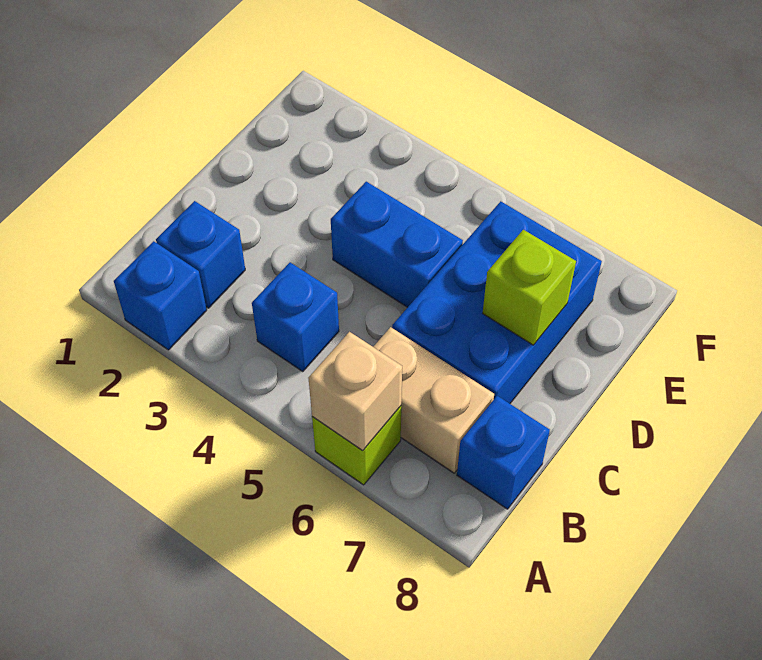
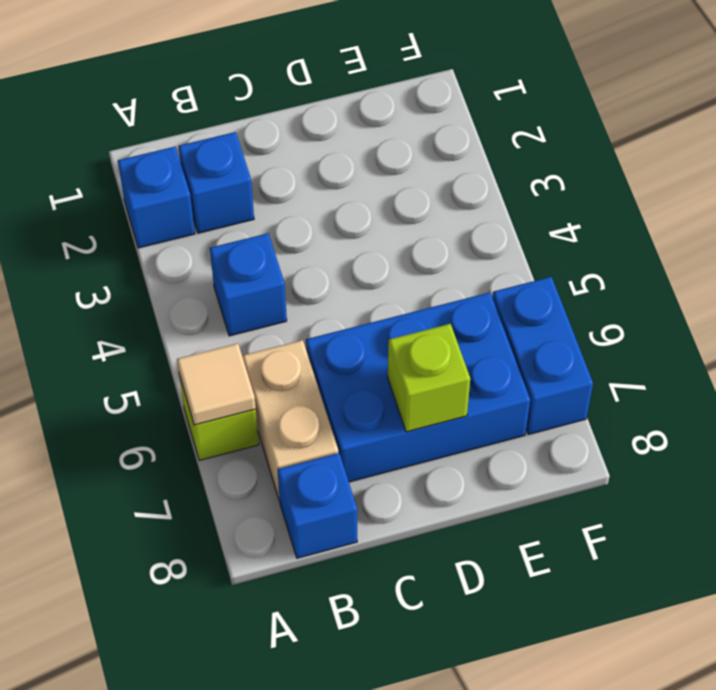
tan 1x1 brick [308,332,402,451] -> tan 1x1 tile [177,343,256,425]
blue 1x2 brick [331,182,463,307] -> blue 1x2 brick moved to [492,277,593,435]

